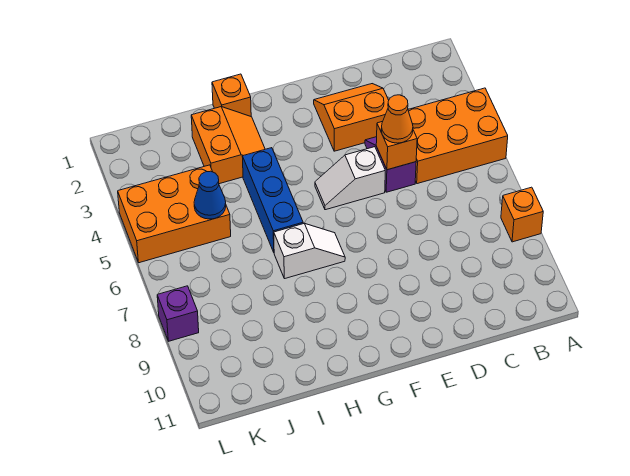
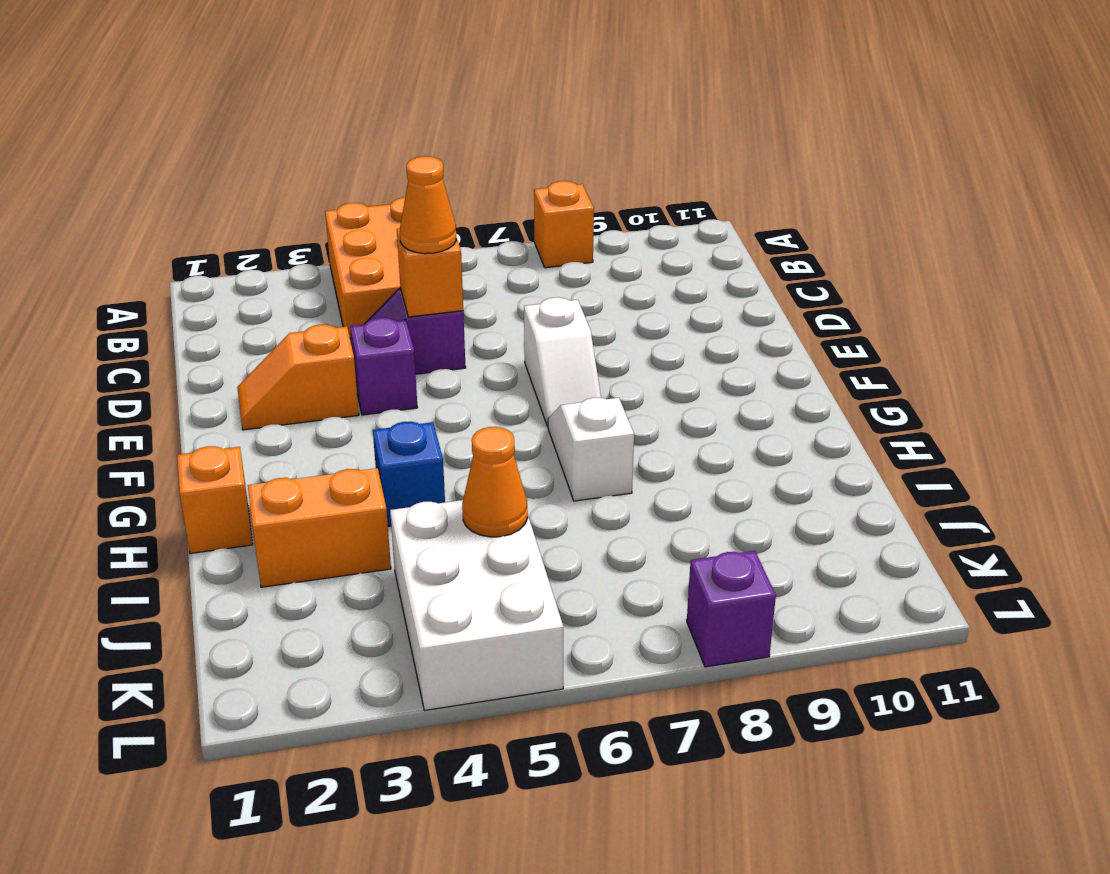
orange 2x2 slope [314,84,389,151] -> orange 1x2 slope [237,325,359,430]
none -> purple 1x1 brick [350,318,418,415]
white 1x2 slope [315,147,385,210] -> white 1x2 slope moved to [524,297,601,427]
blue 1x3 brick [242,148,303,252] -> blue 1x1 brick [373,422,445,526]
orange 2x3 brick [118,165,231,263] -> white 2x3 brick [390,500,563,710]
blue 1x1 cone [194,171,226,219] -> orange 1x1 cone [462,427,528,537]

